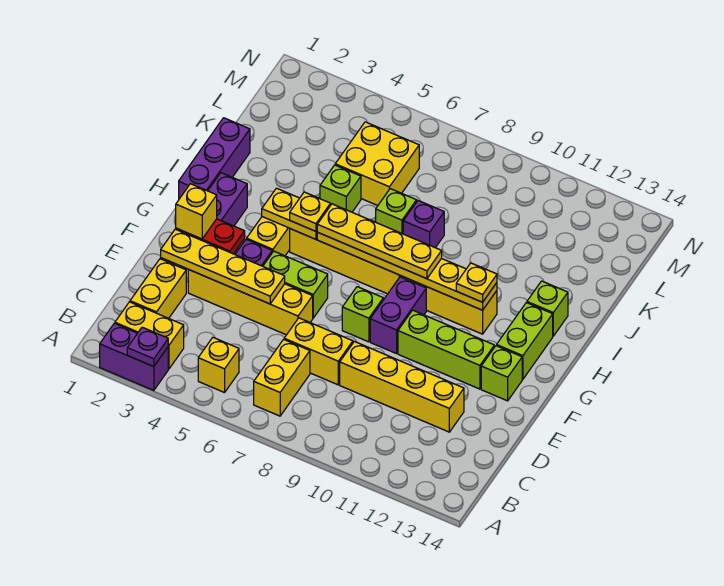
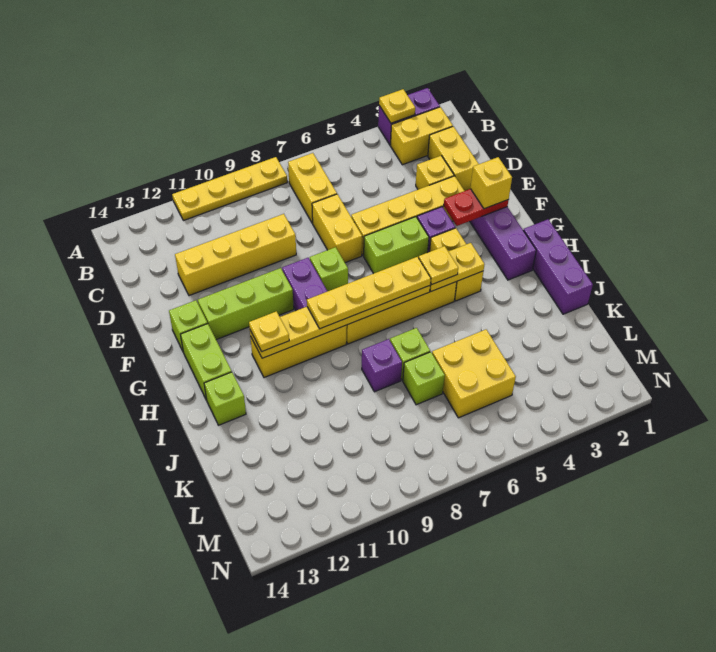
purple 1x1 plate [127,327,168,367] -> yellow 1x1 plate [379,89,415,123]
yellow 1x1 brick [198,338,239,393] -> yellow 1x1 brick moved to [416,156,454,189]
yellow 1x2 brick [284,318,353,385] -> yellow 1x2 brick turned to [312,194,362,263]
yellow 1x4 plate [161,229,285,304] -> yellow 1x4 plate moved to [172,157,287,221]
lime 1x1 brick [320,165,361,212] -> lime 1x1 brick moved to [403,352,445,405]

